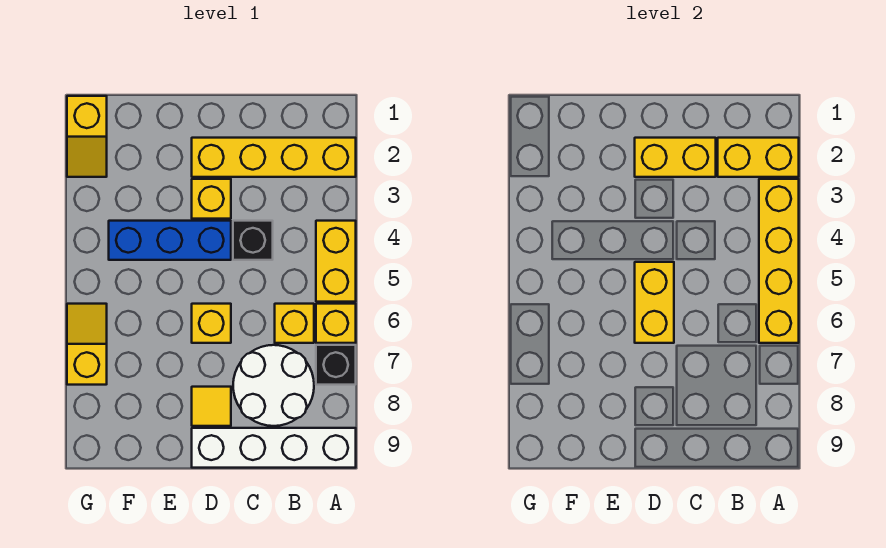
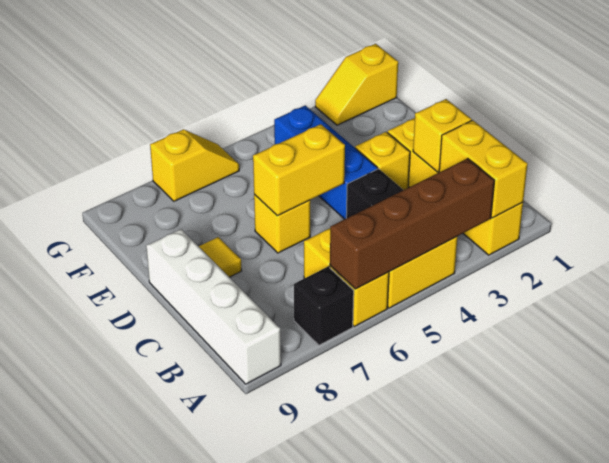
yellow 1x4 brick [759,179,799,343] -> brown 1x4 brick [330,158,495,289]
white 2x2 round brick [233,345,314,426] -> none
yellow 1x2 brick [635,138,716,177] -> yellow 1x1 brick [413,99,472,172]

